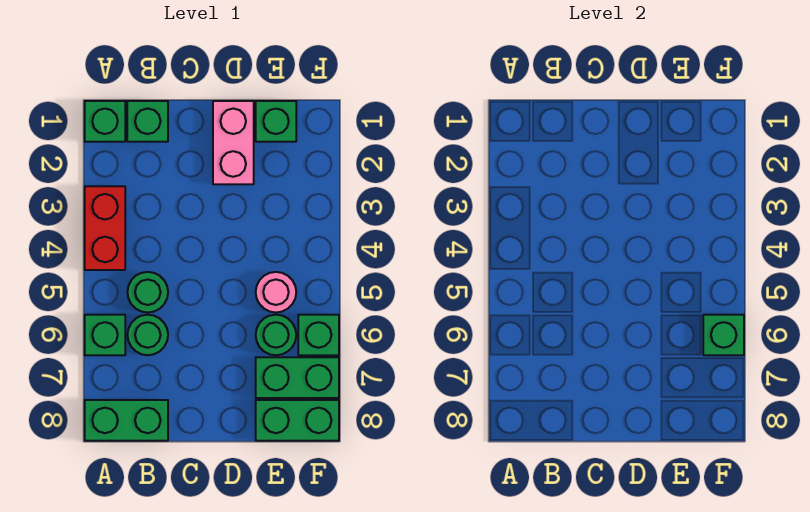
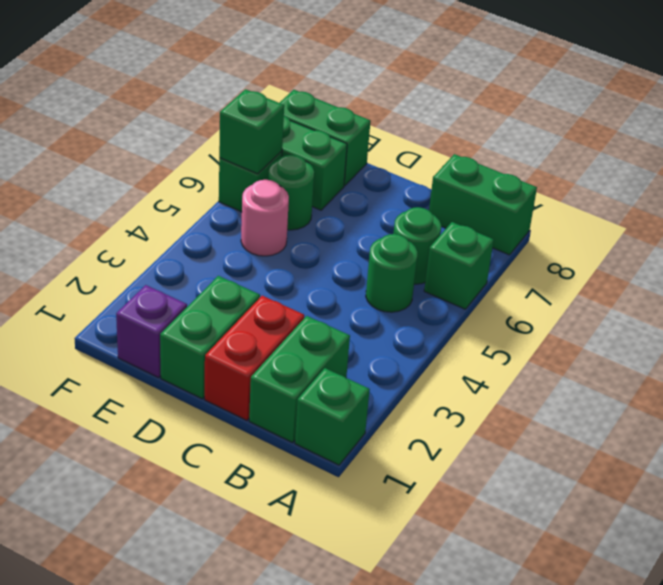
red 1x2 brick [85,186,125,270] -> red 1x2 brick moved to [205,296,304,420]
green 1x1 brick [127,101,168,142] -> green 1x2 brick [249,316,350,443]
pink 1x2 brick [213,101,254,184] -> green 1x2 brick [160,276,260,399]
green 1x1 brick [256,101,296,142] -> purple 1x1 brick [116,285,187,377]

